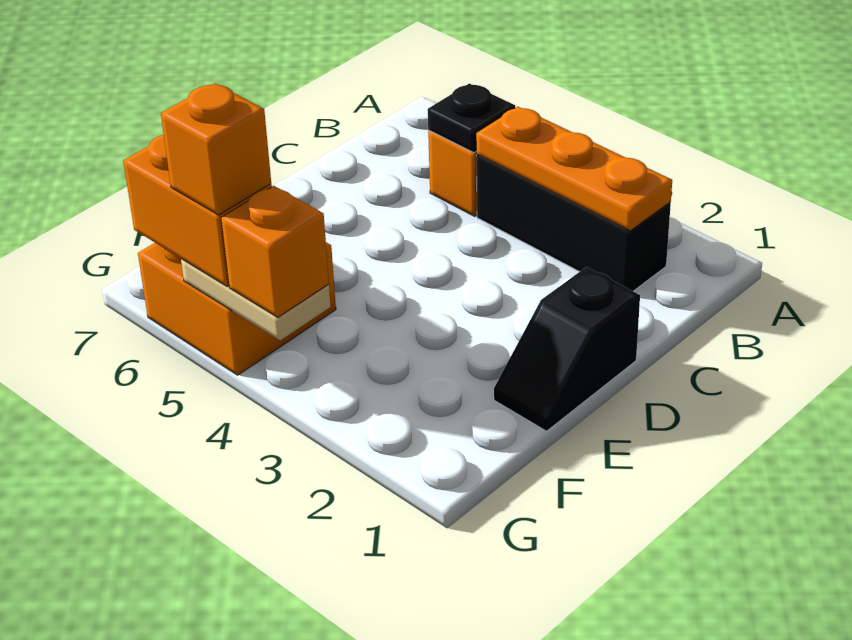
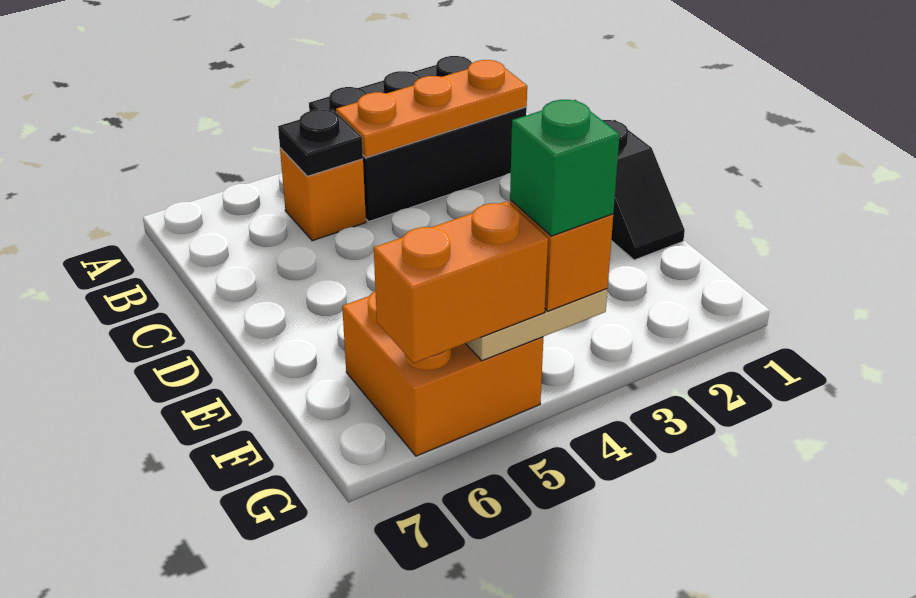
black 1x3 brick [476,155,671,291] -> black 2x3 brick [309,56,527,221]
none -> green 1x1 brick [510,100,620,236]
orange 1x1 brick [161,83,271,215] -> none

